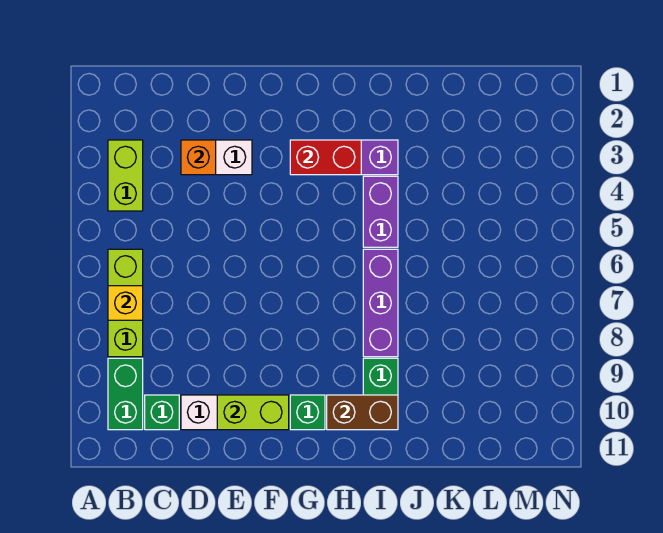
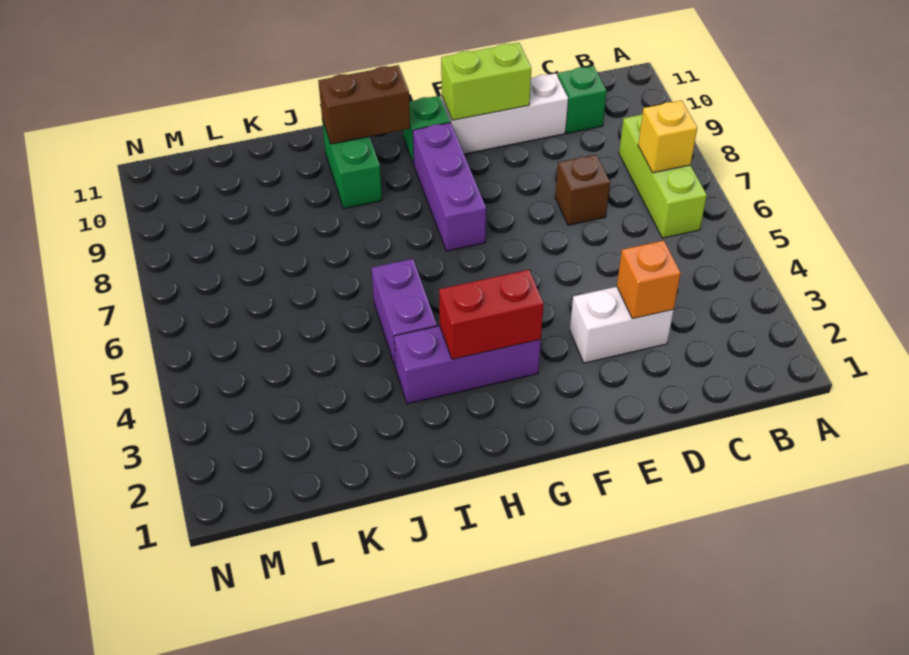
lime 1x2 brick [108,140,143,211] -> none
green 1x2 brick [108,358,143,430] -> none
none -> brown 1x1 brick [555,155,610,225]
purple 1x3 brick [363,249,398,357] -> purple 1x3 brick moved to [413,122,486,251]

